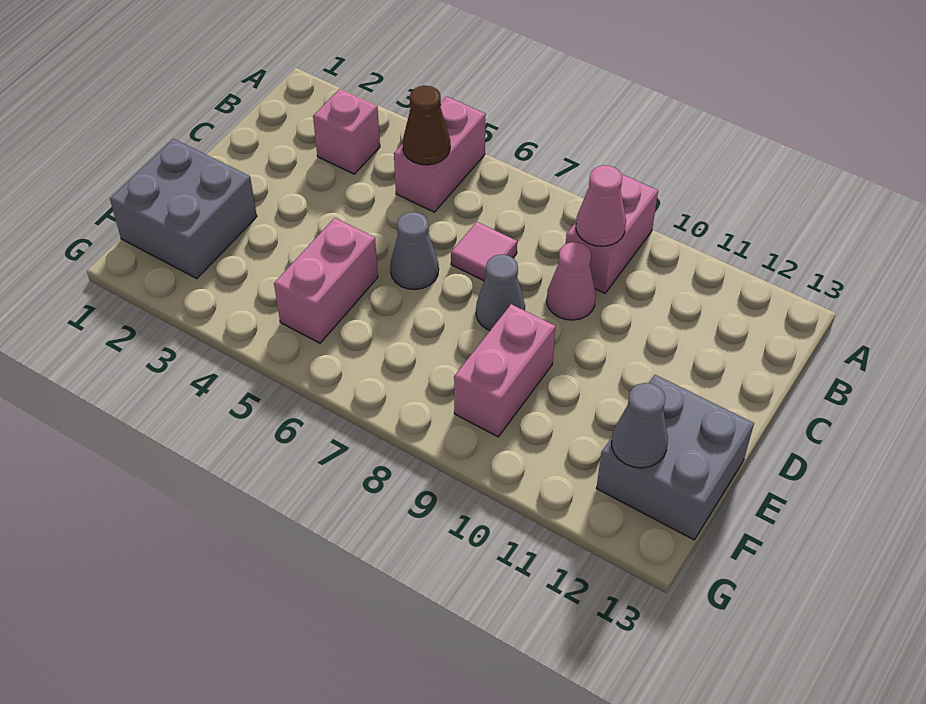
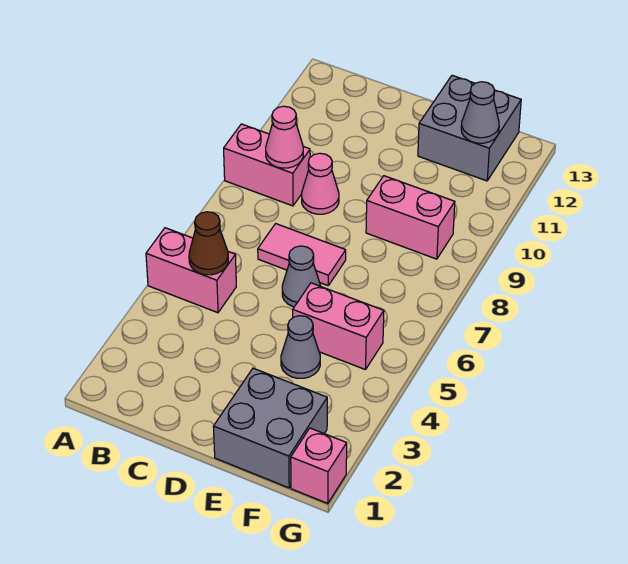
pink 1x1 brick [313,89,380,174] -> pink 1x1 brick moved to [291,428,347,504]
pink 1x1 tile [451,222,517,281] -> pink 1x2 tile [258,224,346,286]
grey 1x1 cone [476,255,525,330] -> grey 1x1 cone moved to [281,316,320,378]

